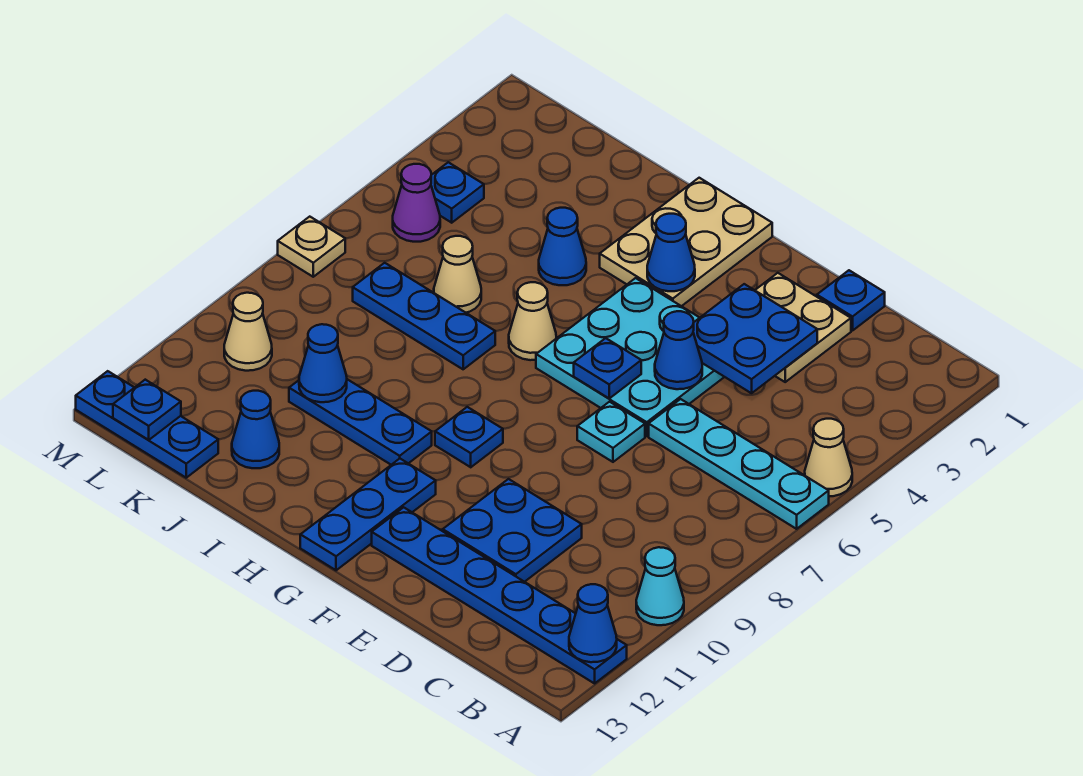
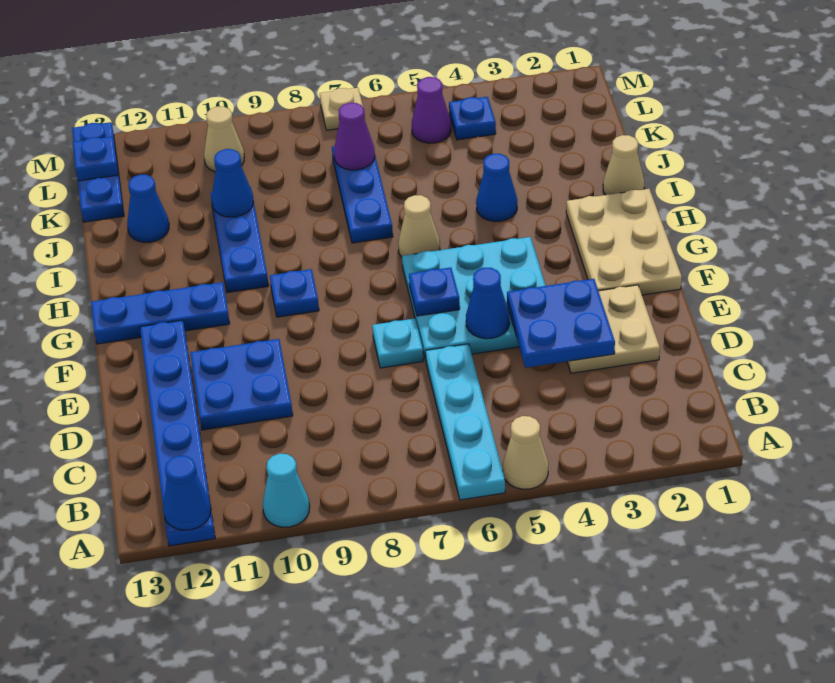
blue 1x1 plate [817,270,885,331] -> none
tan 2x3 plate [600,178,772,306] -> tan 2x3 plate turned to [566,189,682,295]
blue 1x1 cone [647,214,695,291] -> none
tan 1x1 cone [434,236,481,313] -> tan 1x1 cone moved to [603,135,644,195]
none -> purple 1x1 cone [334,103,375,170]

